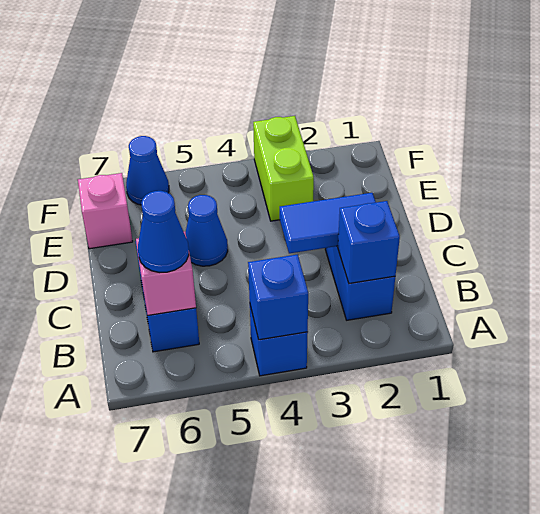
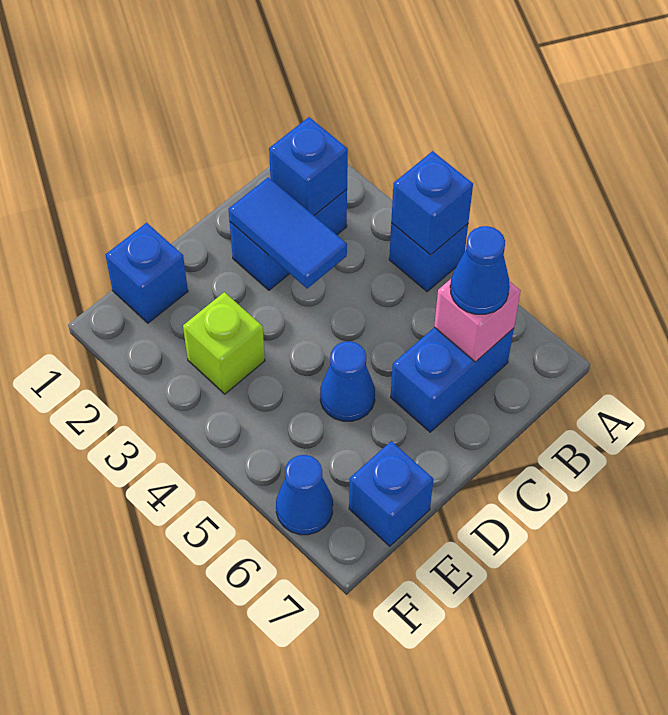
none -> blue 1x1 brick [105,223,188,323]
lime 1x2 brick [253,116,314,221] -> lime 1x1 brick [183,292,265,394]
pink 1x1 brick [78,173,133,249] -> blue 1x1 brick [349,441,433,546]

